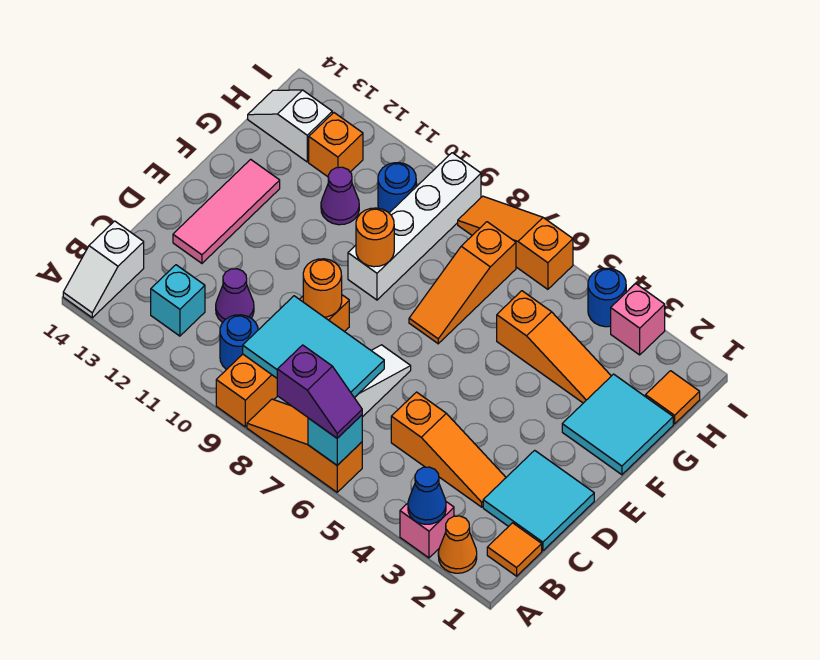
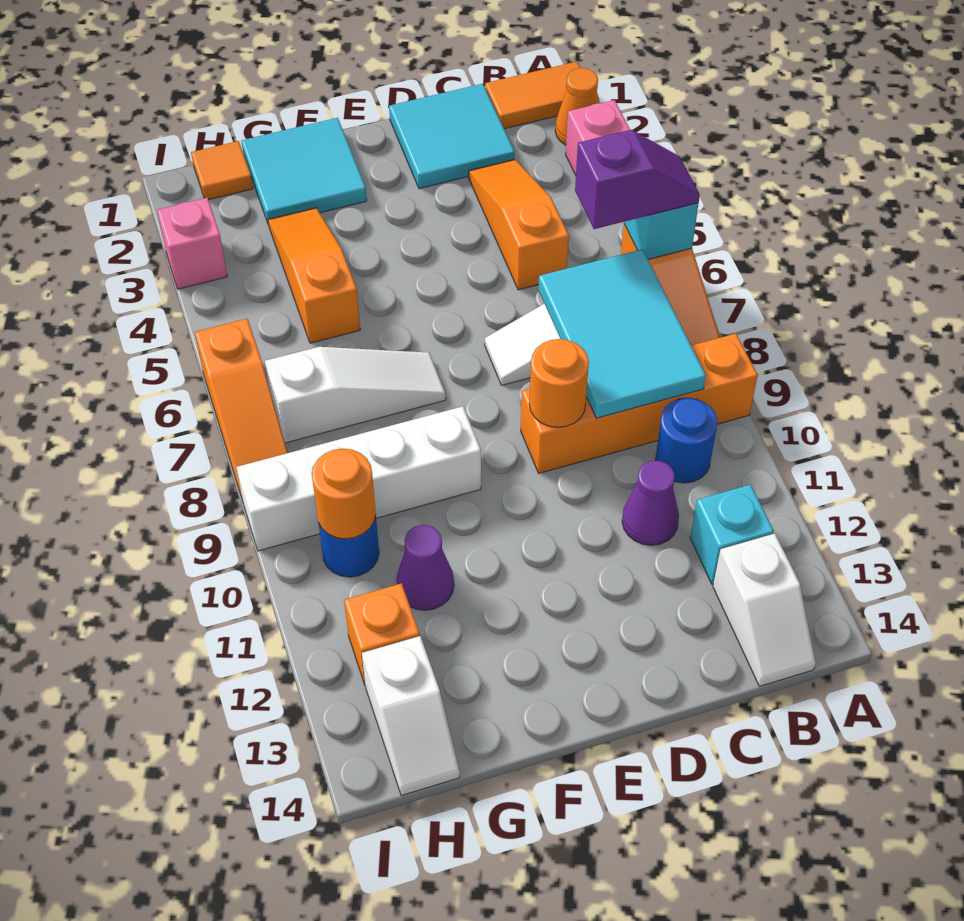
blue 1x1 cone [408,467,446,524] -> none
purple 1x2 slope [277,345,362,438] -> purple 1x2 slope turned to [575,130,700,229]
white 1x2 slope [63,221,144,318] -> white 1x2 slope turned to [713,534,816,686]
orange 1x1 tile [487,523,542,576] -> orange 1x2 tile [485,62,580,129]
pink 1x3 tile [173,159,280,263] -> none
orange 1x3 slope [409,222,516,344] -> white 1x3 slope [265,347,446,443]
orange 1x1 round brick [356,208,394,267] -> orange 1x1 round brick moved to [312,449,376,539]
blue 1x1 round brick [588,268,626,327] -> none

